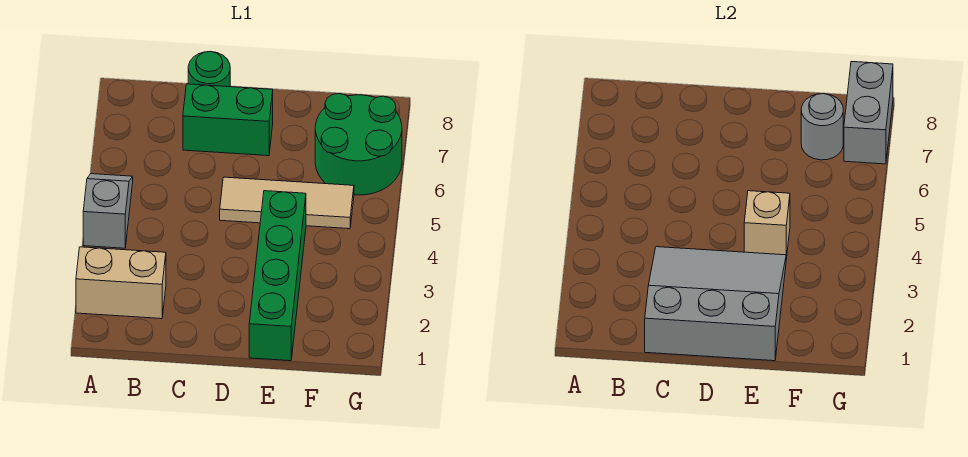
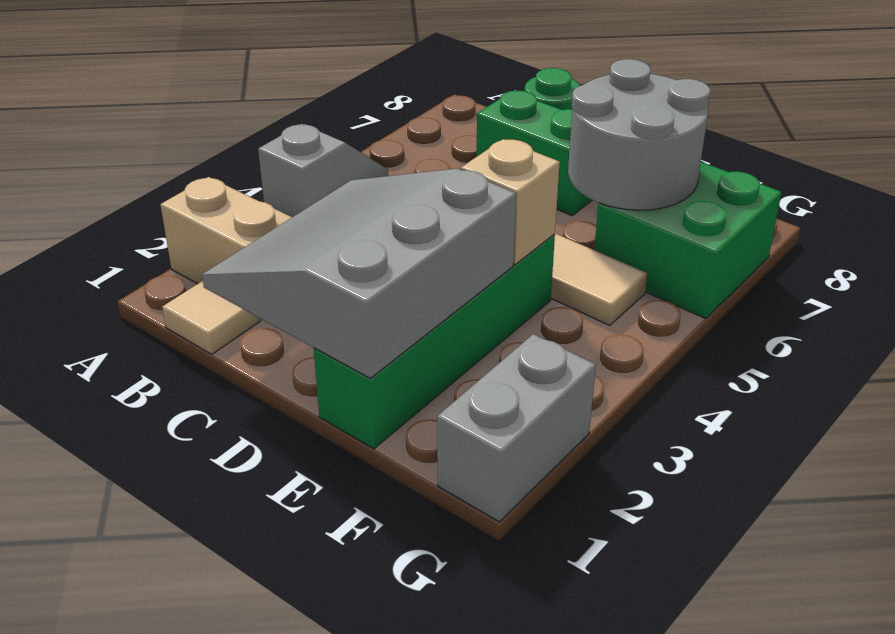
none -> tan 1x1 tile [162,281,260,354]
grey 3x3 slope [645,247,786,361] -> grey 3x3 slope turned to [202,168,516,378]
green 2x2 round brick [315,94,402,195] -> green 2x2 brick [594,162,781,319]
grey 1x1 round brick [801,94,843,160] -> grey 2x2 round brick [568,59,710,210]
grey 1x2 brick [844,61,893,164] -> grey 1x2 brick moved to [437,334,596,522]

